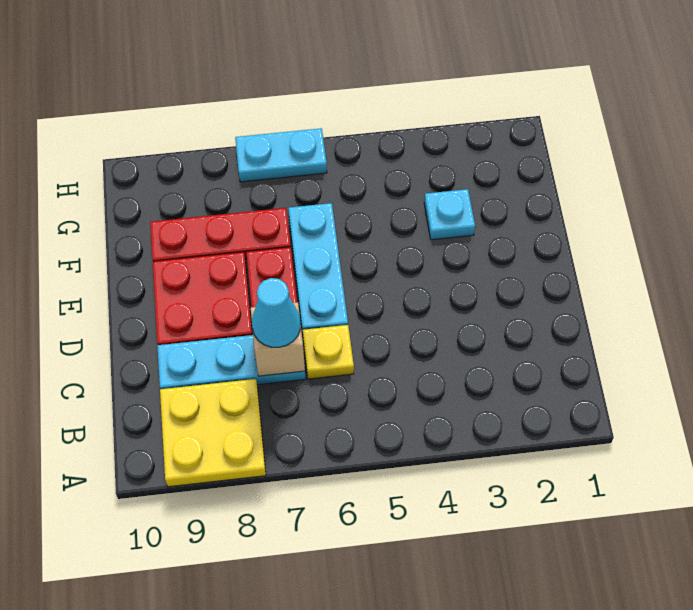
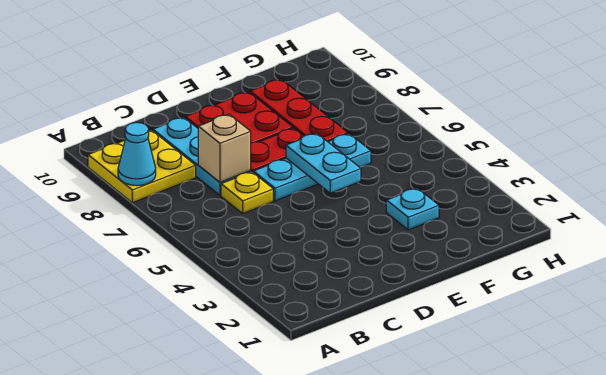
cyan 1x1 cone [252,278,301,347] -> cyan 1x1 cone moved to [118,122,156,186]
cyan 1x2 plate [235,128,327,182] -> cyan 1x2 plate moved to [286,133,361,193]

